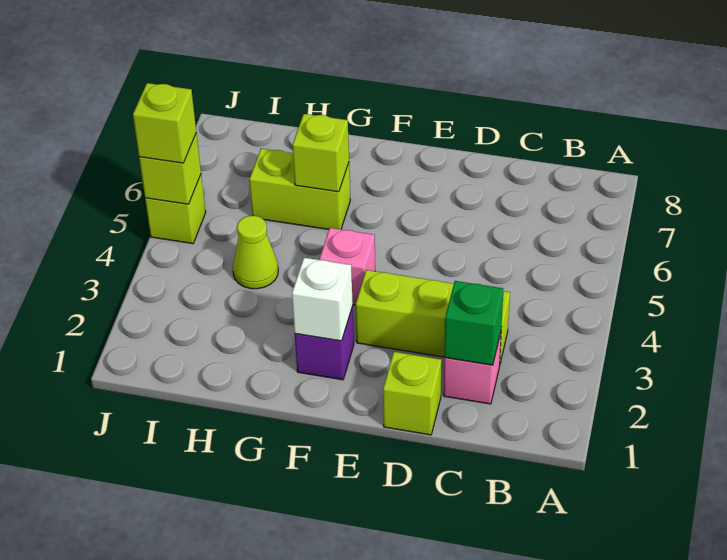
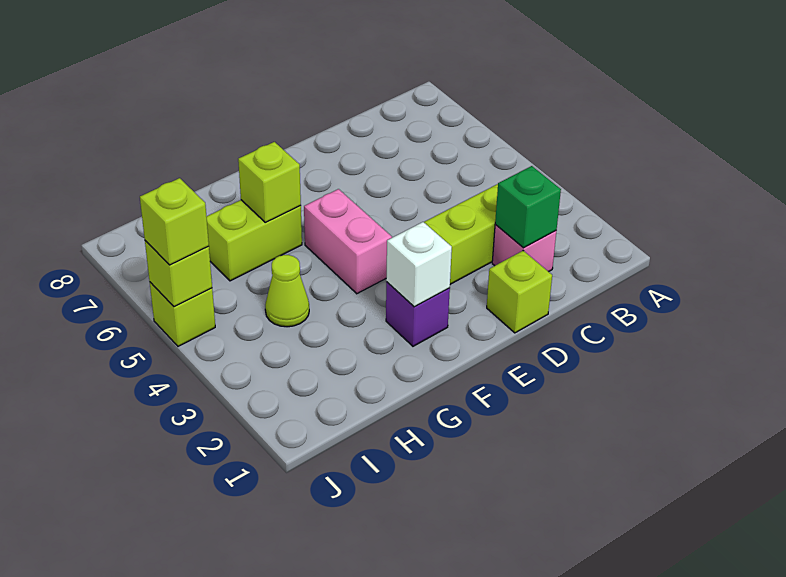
pink 1x1 brick [319,228,375,305] -> pink 1x2 brick [304,189,392,294]

